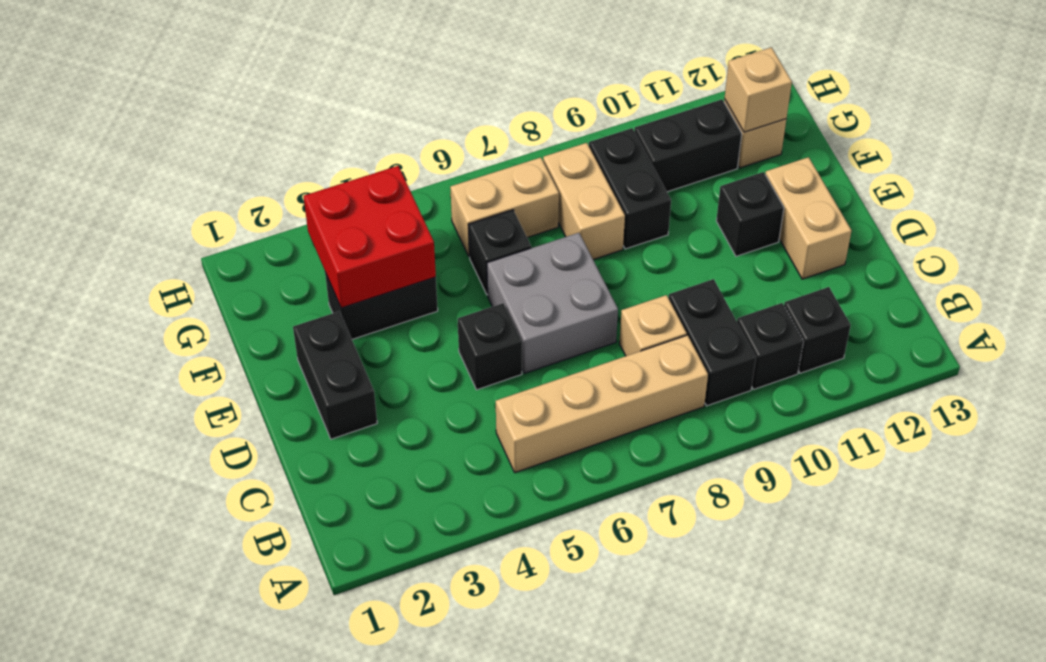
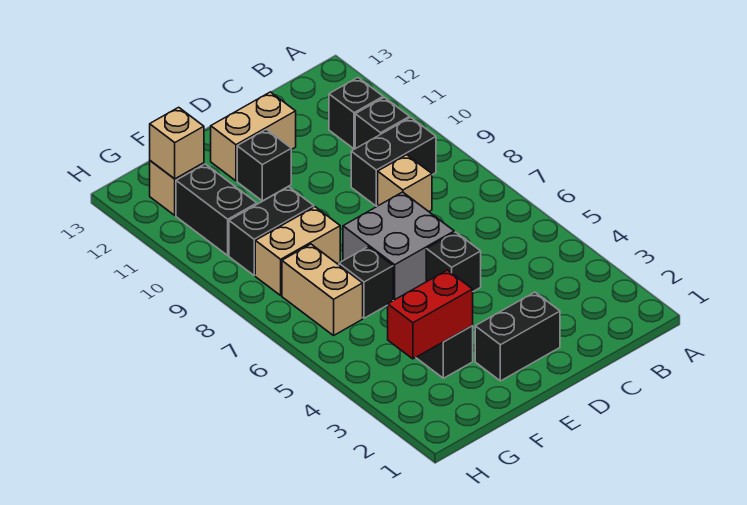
tan 1x4 brick [496,335,708,473] -> none
red 2x2 brick [304,166,436,308] -> red 1x2 brick [388,270,473,359]

